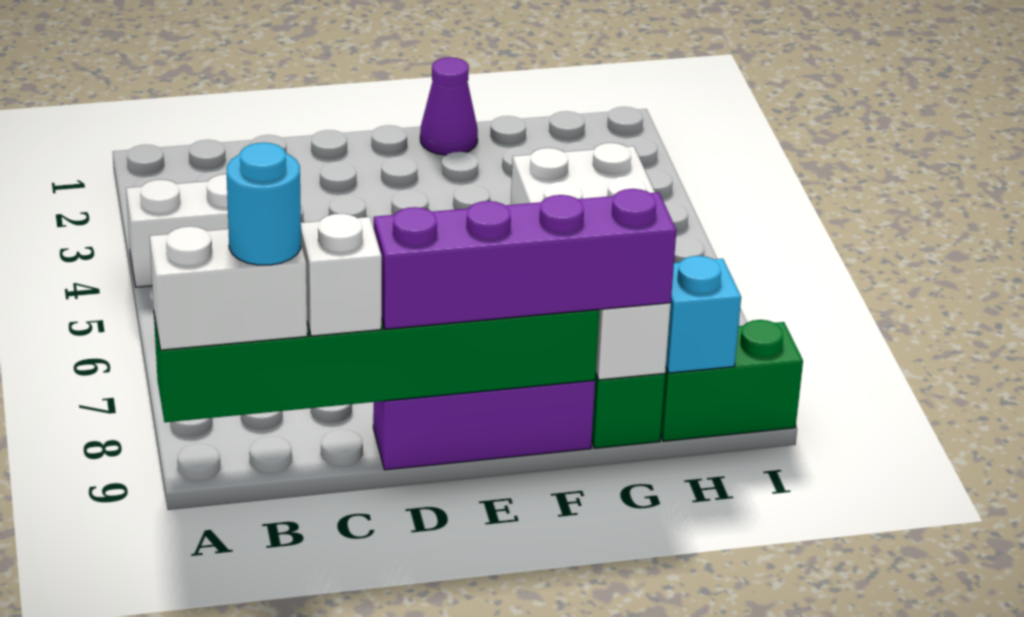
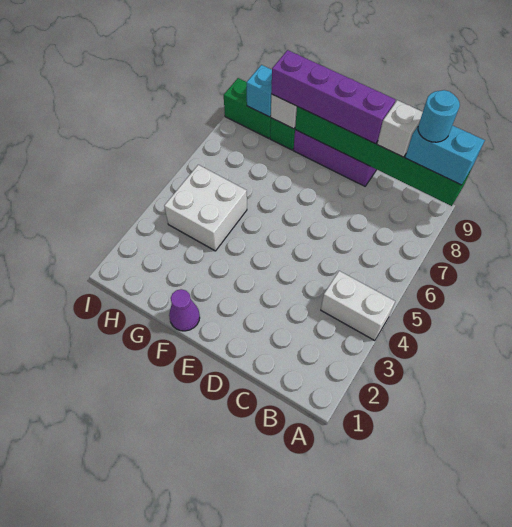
white 1x2 brick [150,226,307,350] -> cyan 1x2 brick [405,125,485,185]

